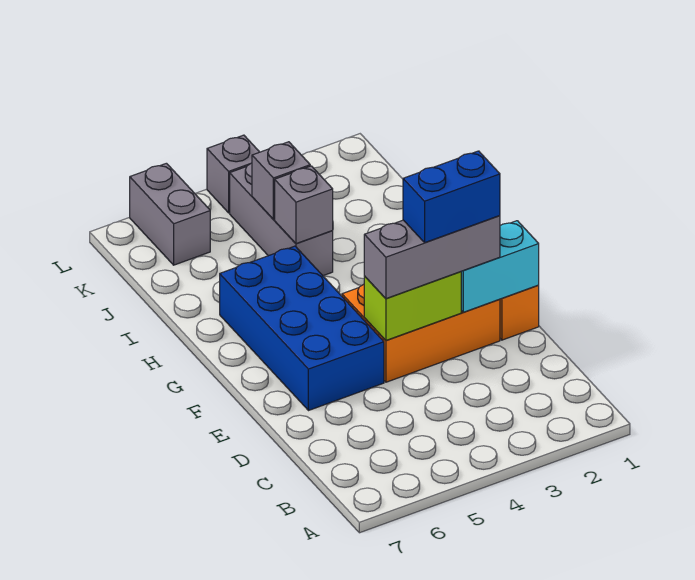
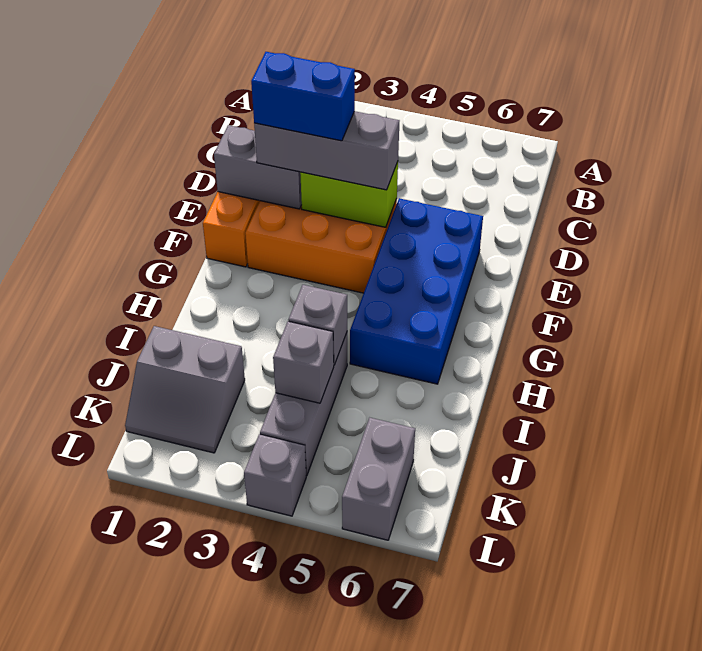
cyan 1x2 brick [461,221,539,312] -> grey 1x2 brick [214,125,302,209]
none -> grey 2x2 slope [125,326,245,453]

